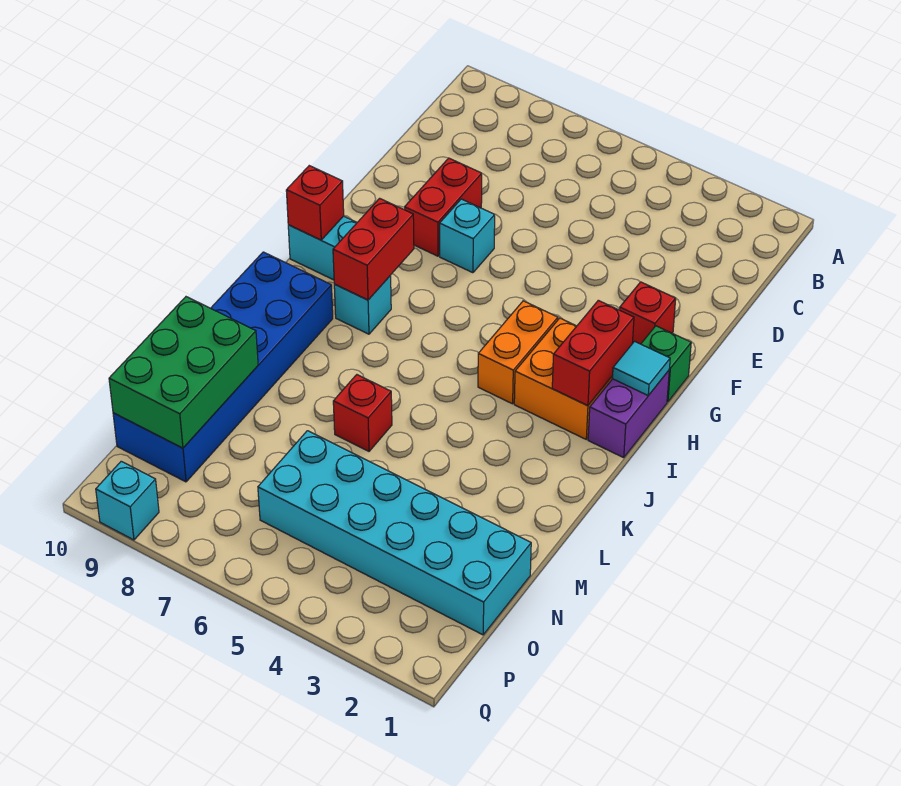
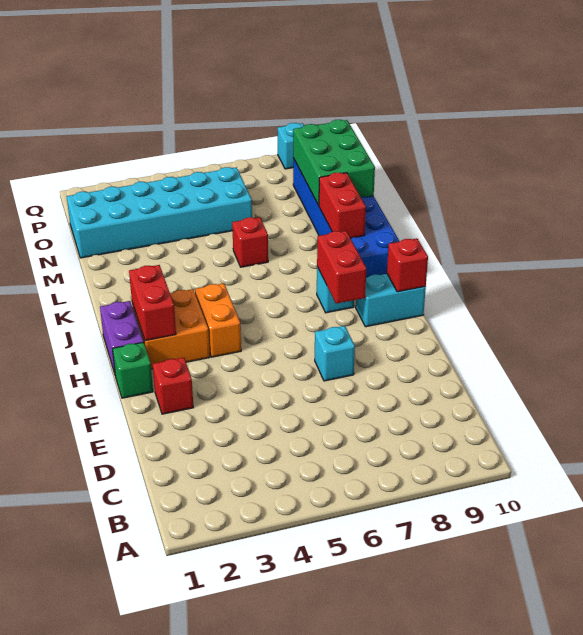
red 1x2 brick [405,158,482,256] -> red 1x2 brick moved to [319,173,366,238]
cyan 1x1 tile [612,341,670,395] -> none

